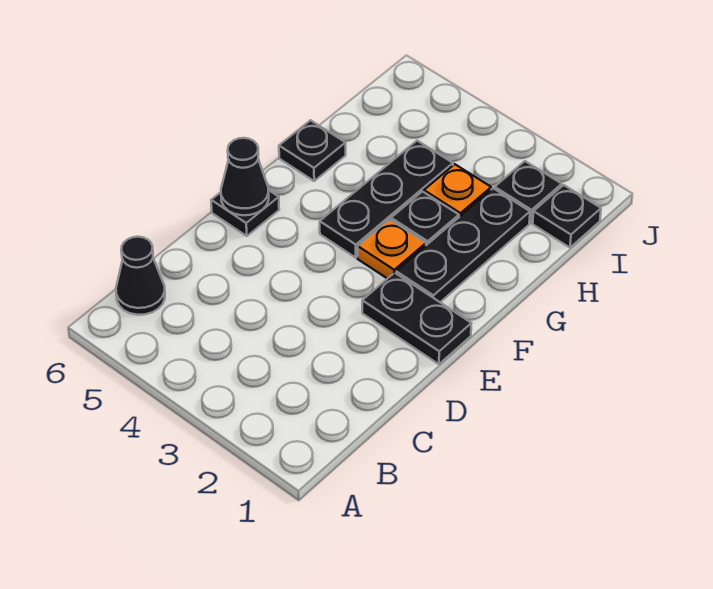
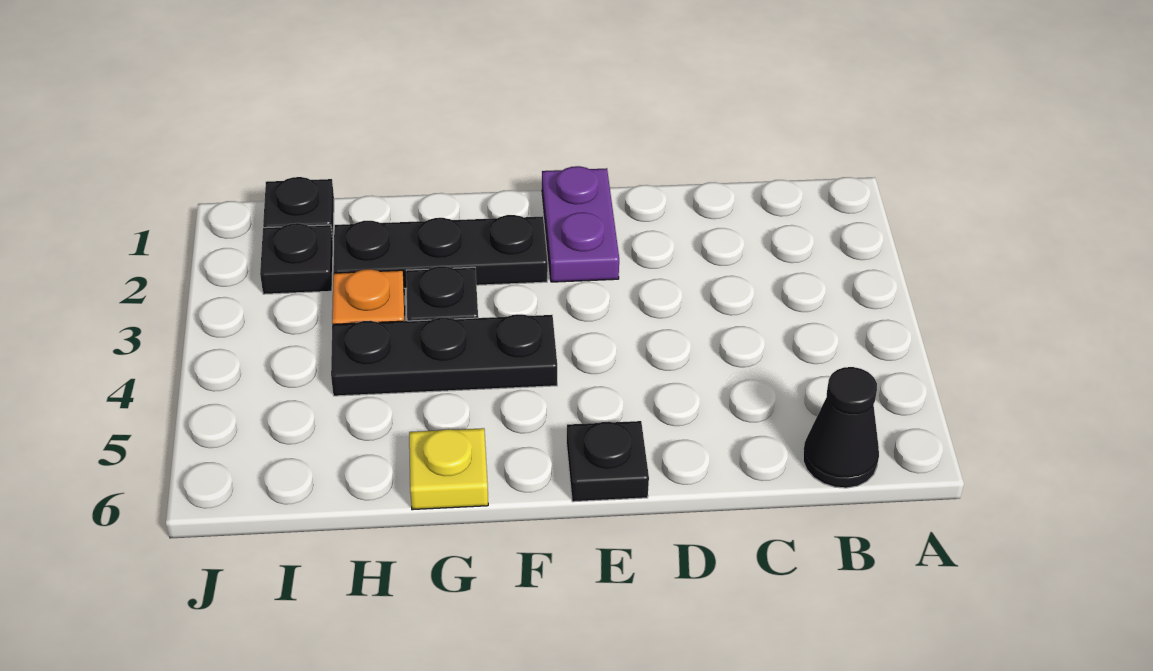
black 1x2 plate [362,273,471,364] -> purple 1x2 plate [542,166,619,282]
black 1x1 cone [221,138,269,215] -> none
orange 1x1 plate [358,219,426,279] -> none
black 1x1 plate [279,120,346,181] -> yellow 1x1 plate [409,428,488,510]

